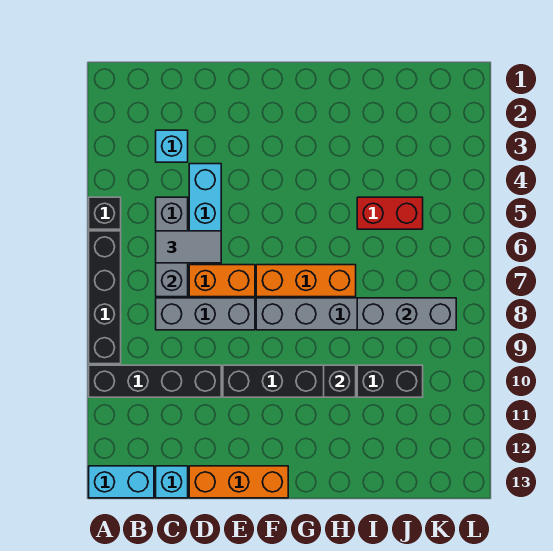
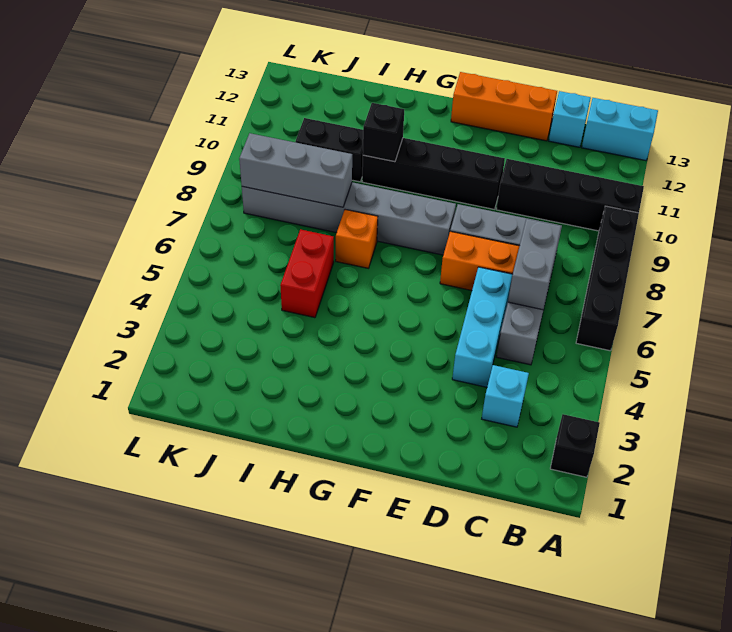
black 1x1 brick [89,197,121,229] -> black 1x1 brick moved to [550,414,600,477]
grey 1x2 tile [156,231,221,263] -> none
orange 1x3 brick [256,265,356,297] -> orange 1x1 brick [336,210,378,268]
red 1x2 brick [357,197,423,229] -> red 1x2 brick turned to [280,229,334,318]

